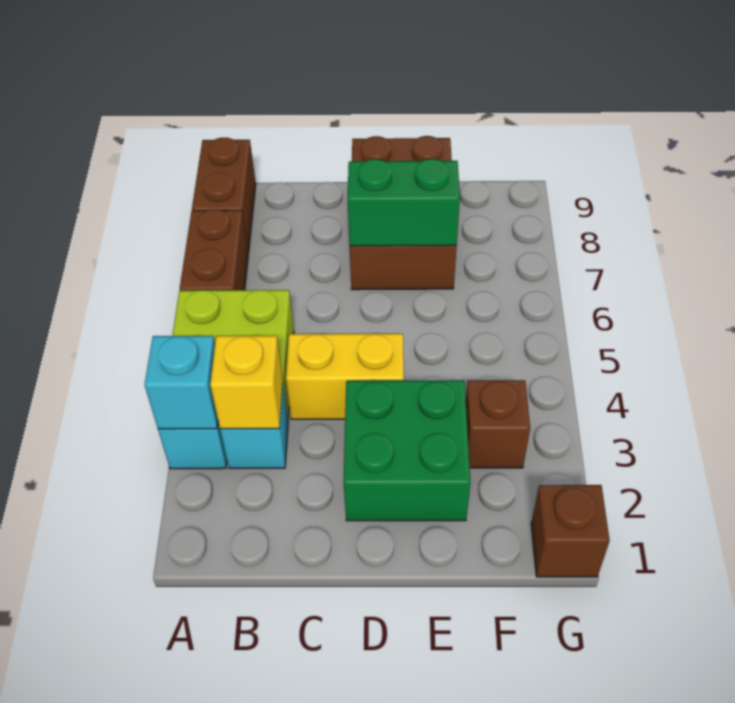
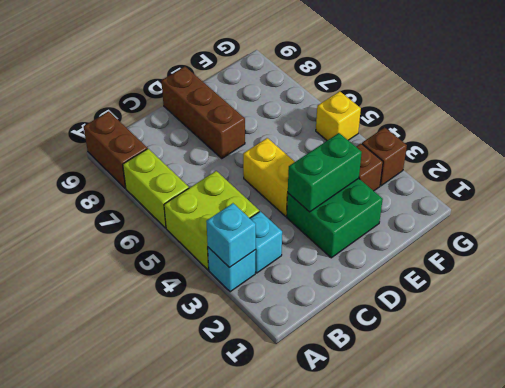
brown 1x2 brick [180,209,248,291] -> lime 1x2 brick [123,149,189,228]
yellow 1x1 brick [210,336,283,429] -> yellow 1x1 brick moved to [316,91,361,140]
yellow 1x2 brick [286,334,404,419] -> yellow 1x2 brick turned to [243,138,295,216]
brown 2x3 brick [350,136,457,290] -> brown 1x3 brick [161,67,245,158]
green 1x2 brick [348,159,460,246] -> green 1x2 brick moved to [288,133,362,212]
brown 1x1 brick [531,485,610,577] -> brown 1x1 brick moved to [362,127,407,186]

